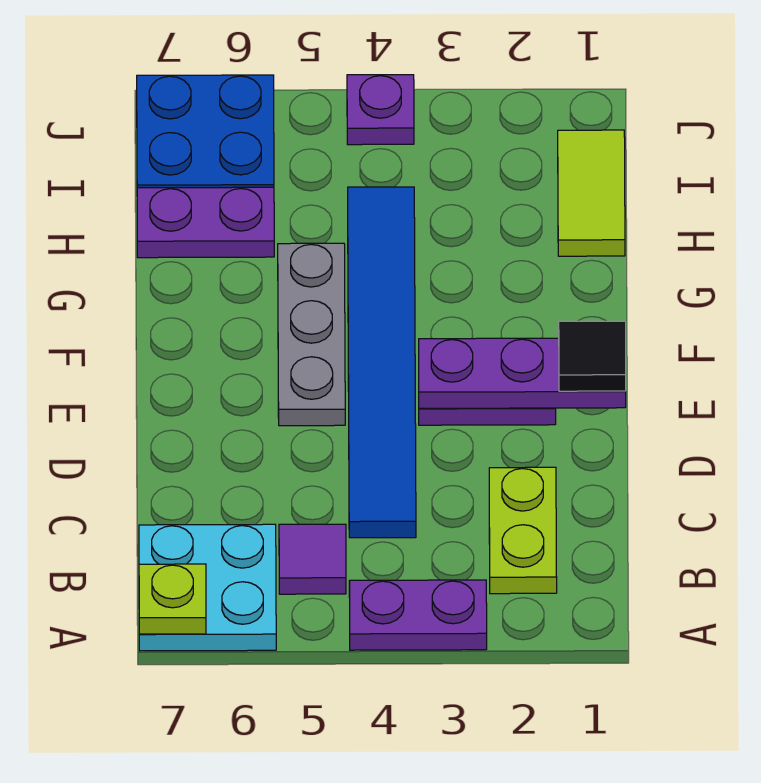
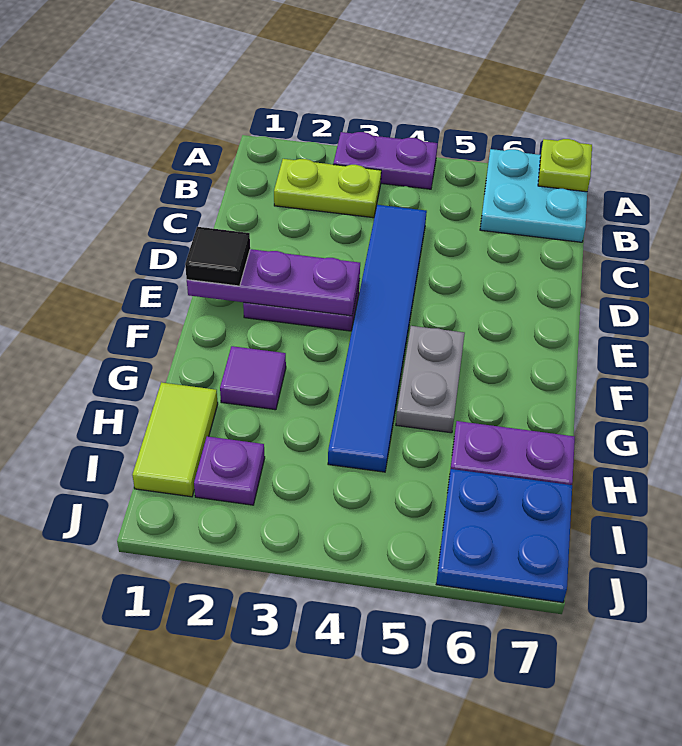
lime 1x2 plate [489,467,557,594] -> lime 1x2 plate turned to [274,159,381,218]
purple 1x1 tile [279,524,346,594] -> purple 1x1 tile moved to [220,346,286,410]
grey 1x3 plate [278,243,345,426] -> grey 1x2 plate [396,326,465,433]
purple 1x1 plate [347,75,414,145] -> purple 1x1 plate moved to [194,436,265,505]

